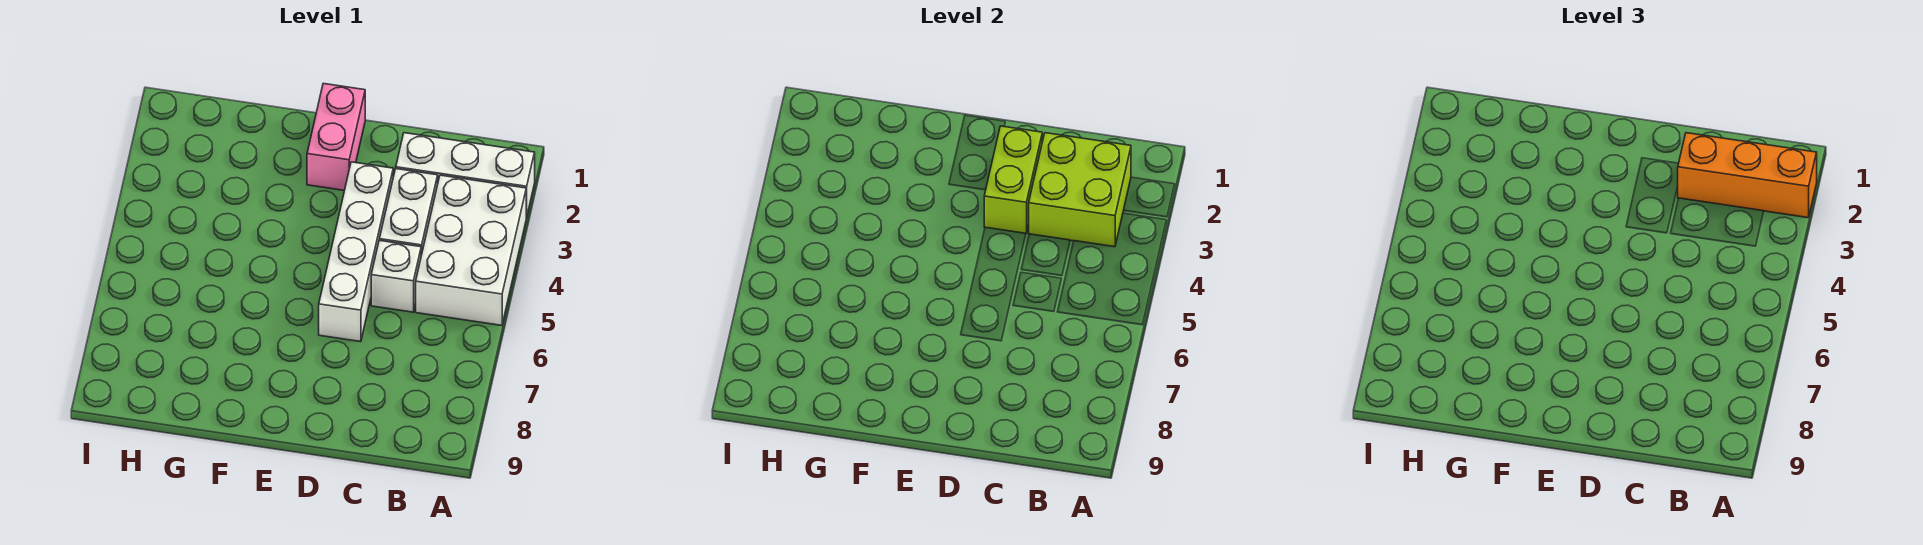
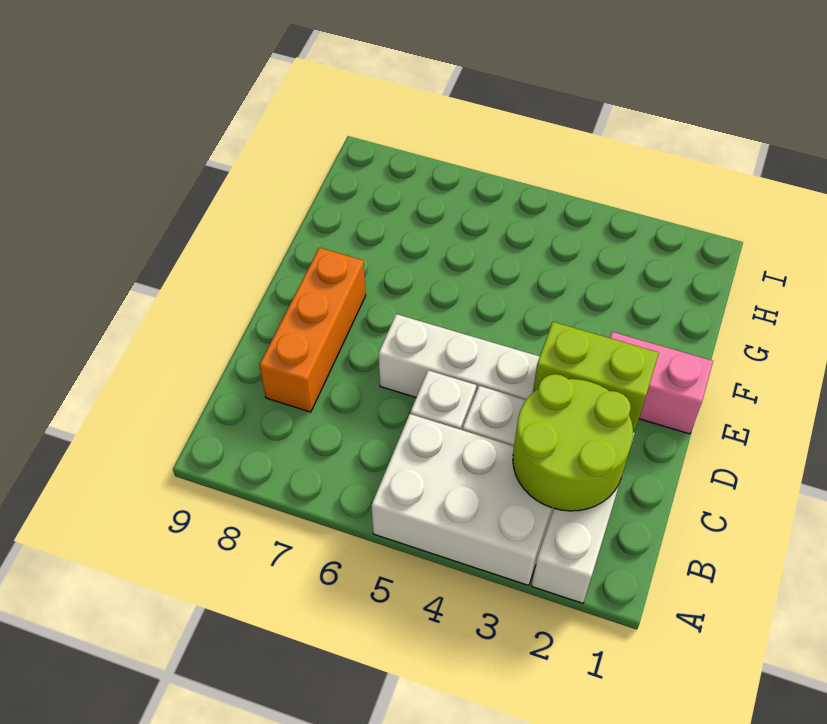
orange 1x3 brick [1678,133,1817,218] -> orange 1x3 brick moved to [259,248,366,412]
lime 2x2 brick [1029,133,1131,247] -> lime 2x2 round brick [513,374,633,511]

